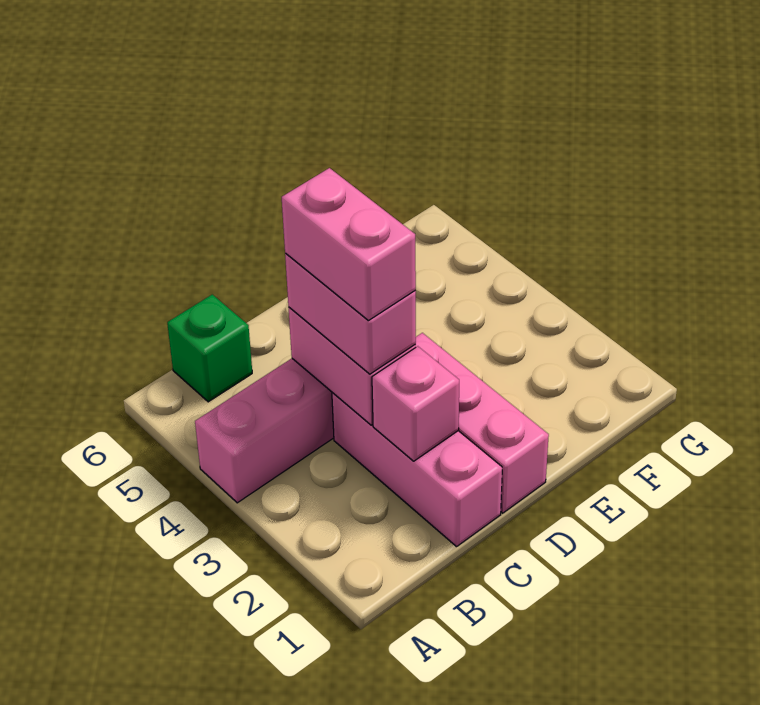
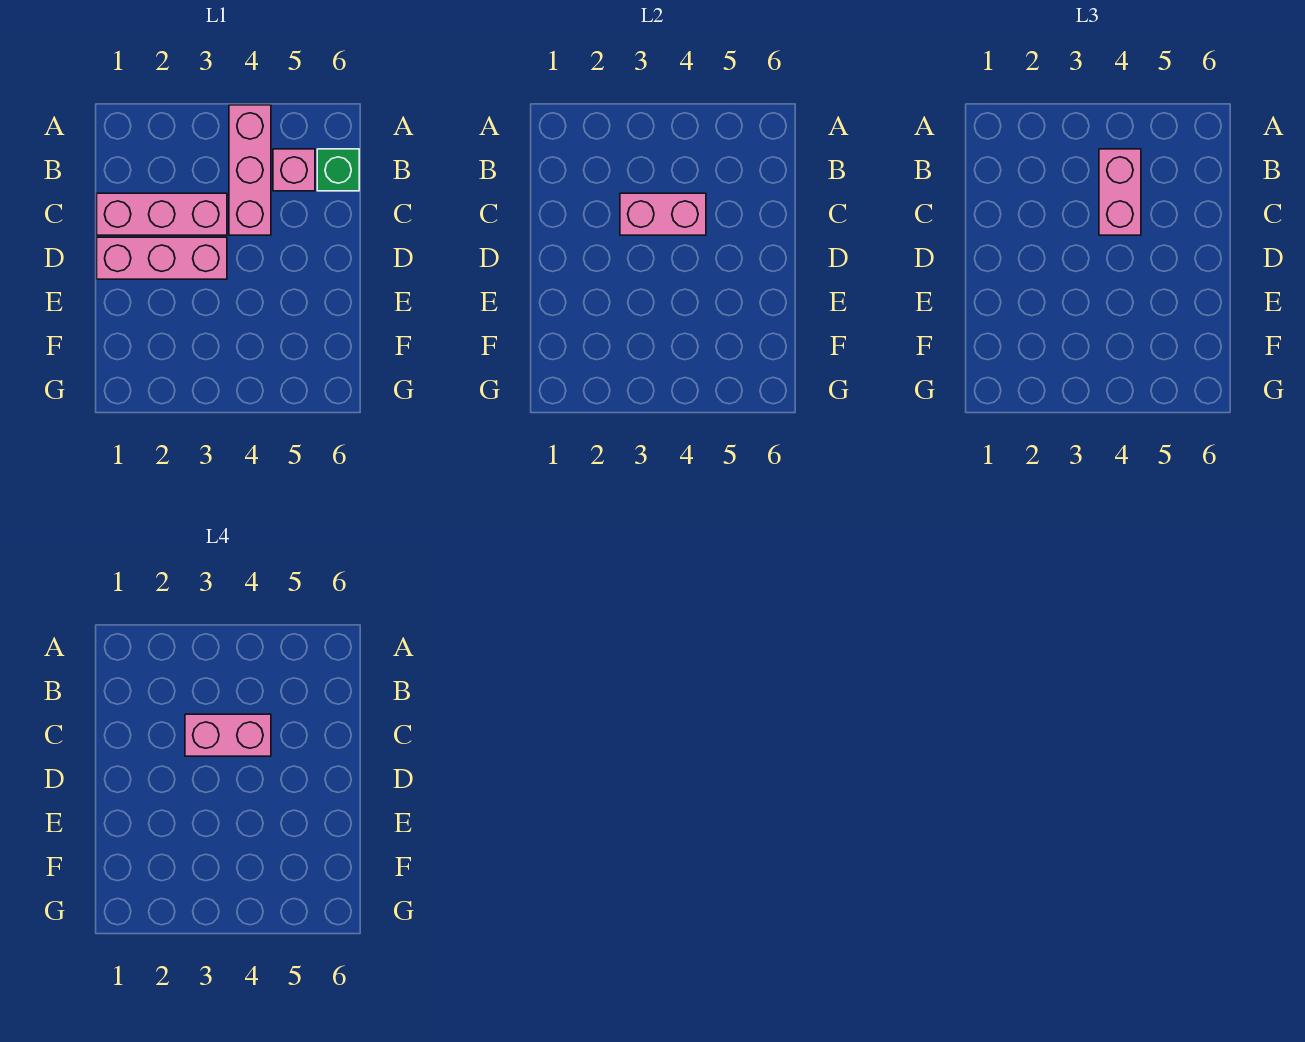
pink 1x1 brick [372,346,459,461] -> pink 1x1 brick moved to [273,149,315,191]
pink 1x2 brick [285,253,416,374] -> pink 1x2 brick turned to [1099,149,1141,235]

